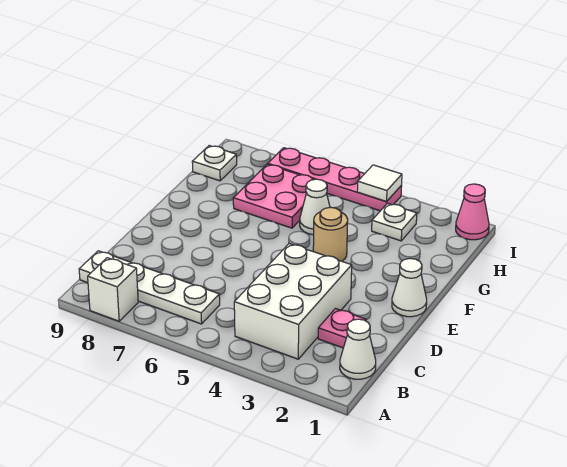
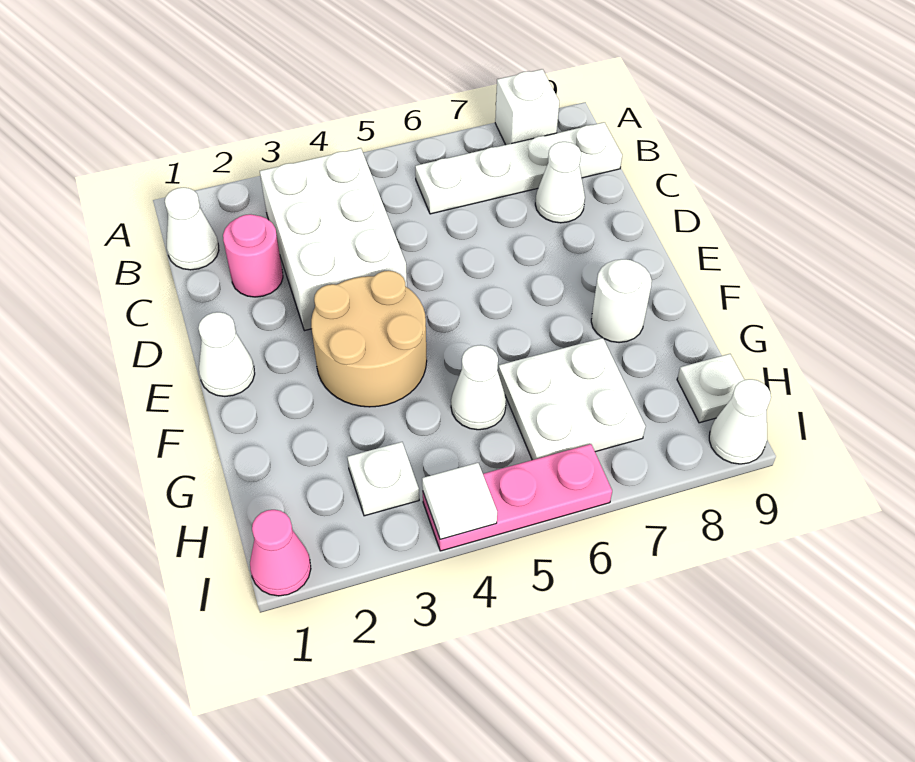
pink 1x1 plate [318,309,366,348] -> pink 1x1 round brick [223,214,283,297]
none -> white 1x1 cone [535,142,585,223]
tan 1x1 round brick [313,207,348,261] -> tan 2x2 round brick [311,271,427,407]
none -> white 1x1 round brick [591,259,652,343]
pink 2x2 plate [233,164,314,228] -> white 2x2 plate [498,338,645,460]
pink 1x4 plate [268,148,402,211] -> pink 1x3 plate [423,444,612,551]
none -> white 1x1 cone [709,379,771,464]

